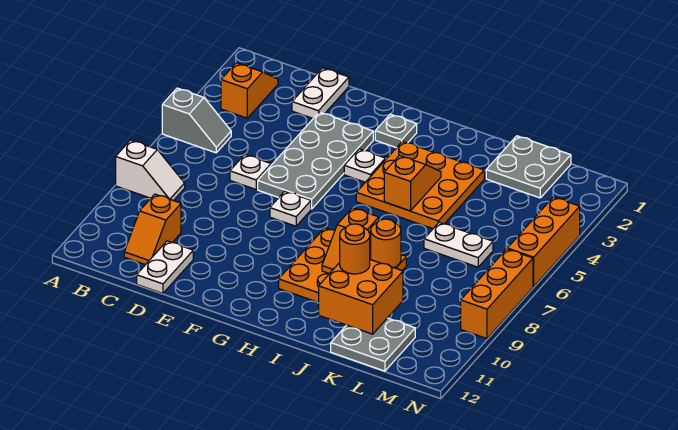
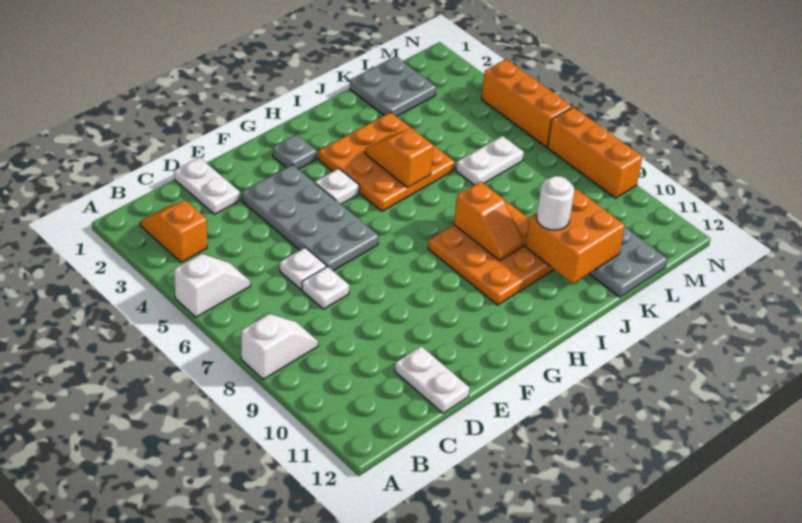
grey 1x2 slope [162,88,231,153] -> white 1x2 slope [174,254,250,317]
orange 1x2 slope [124,194,181,265] -> none
white 1x1 plate [270,191,311,226] -> white 1x1 plate moved to [302,266,349,309]
orange 1x1 round brick [371,219,401,268] -> none
orange 1x1 round brick [340,224,370,274] -> white 1x1 round brick [537,176,574,230]

